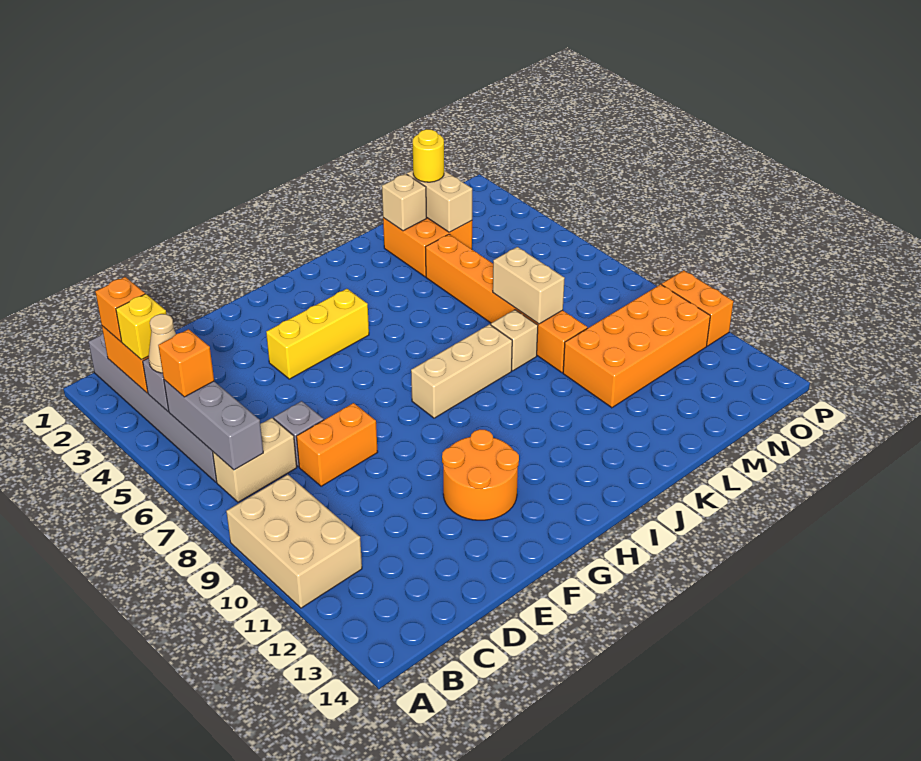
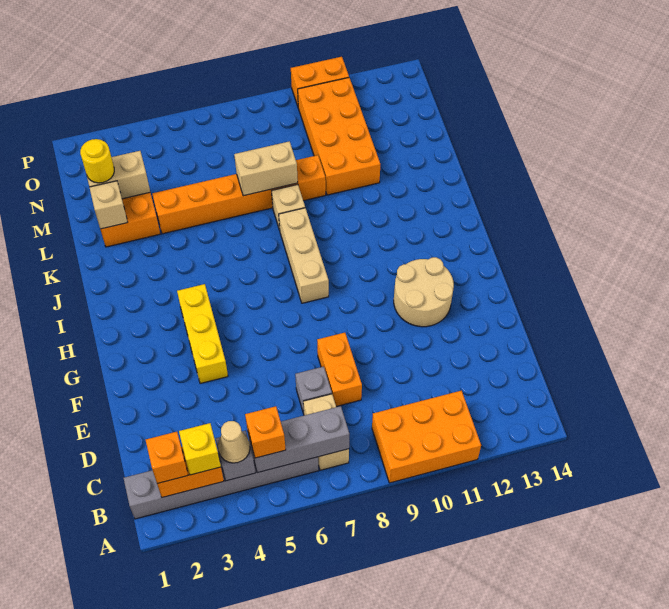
tan 2x3 brick [226,475,362,608] -> orange 2x3 brick [372,391,481,483]
orange 2x2 round brick [442,429,519,520] -> tan 2x2 round brick [394,257,454,327]

